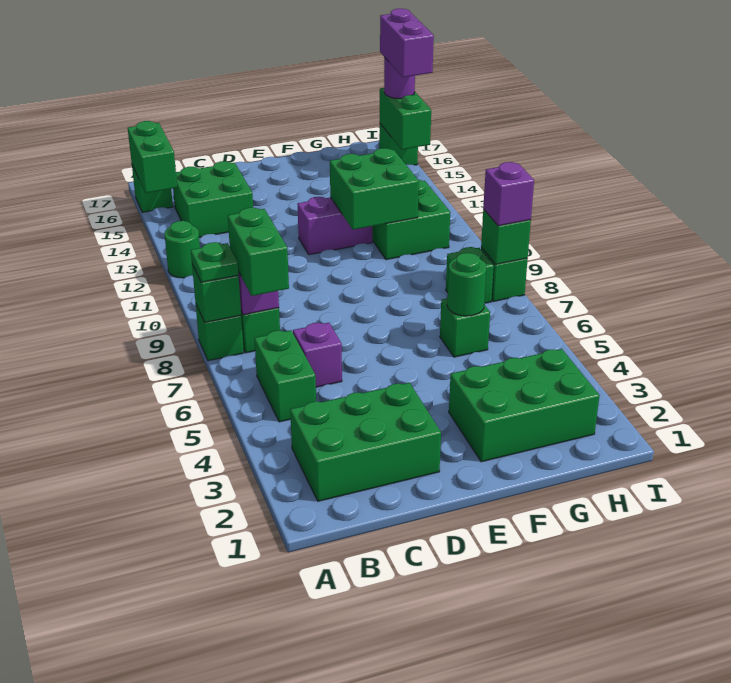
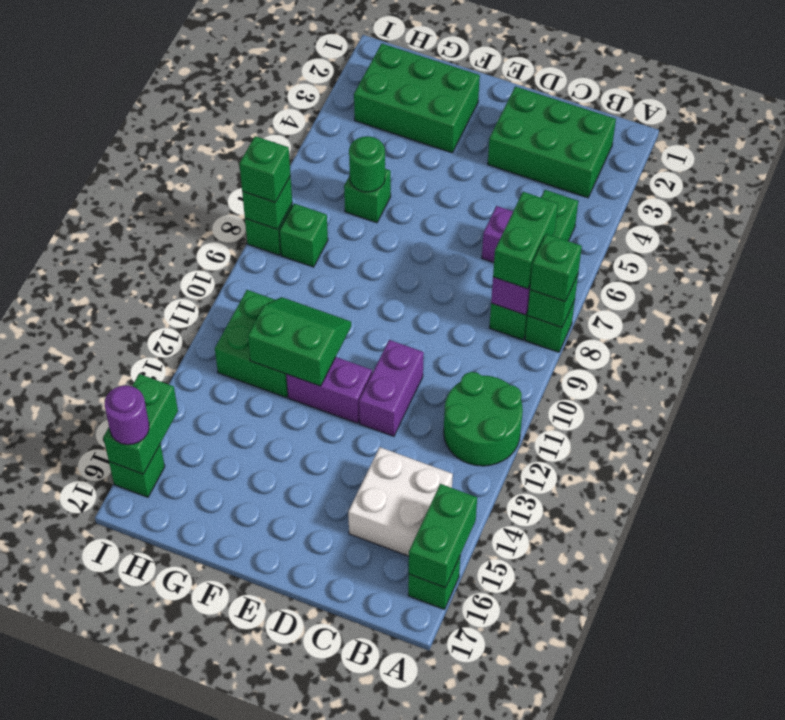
green 1x1 plate [191,242,239,282] -> green 1x1 brick [530,234,582,301]
green 1x1 round brick [164,221,200,278] -> green 2x2 round brick [444,372,523,466]
green 2x2 brick [173,161,253,237] -> white 2x2 brick [348,447,453,556]
green 2x2 brick [330,148,419,230] -> green 2x2 slope [248,297,351,386]
purple 1x1 brick [483,162,534,226] -> green 1x1 brick [239,136,290,202]
purple 1x2 brick [380,9,434,77] -> purple 1x2 brick moved to [359,340,424,436]

